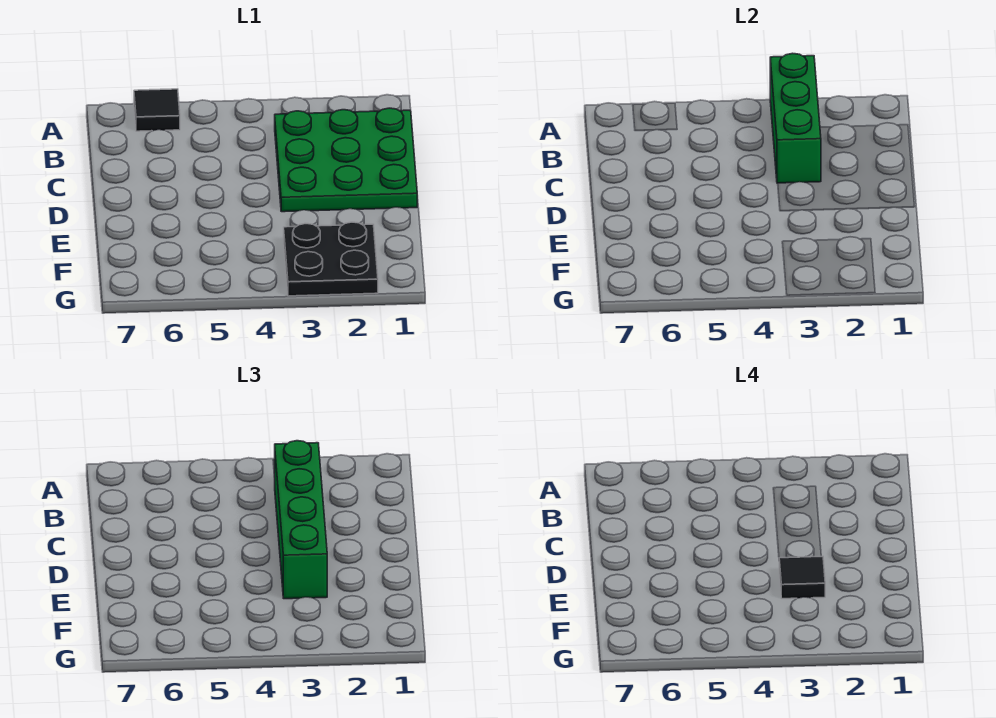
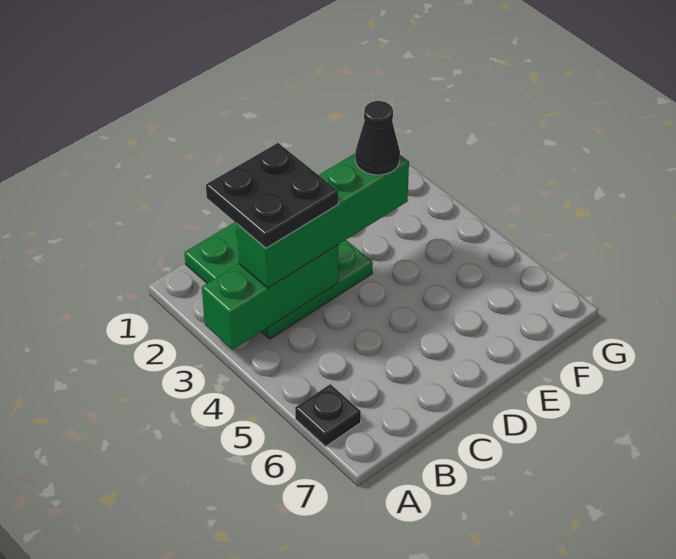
black 1x1 tile [134,89,180,131] -> black 1x1 plate [295,384,361,446]
black 1x1 tile [779,556,825,599] -> black 1x1 cone [355,101,400,175]
black 2x2 plate [284,222,378,296] -> black 2x2 plate moved to [206,143,338,248]

